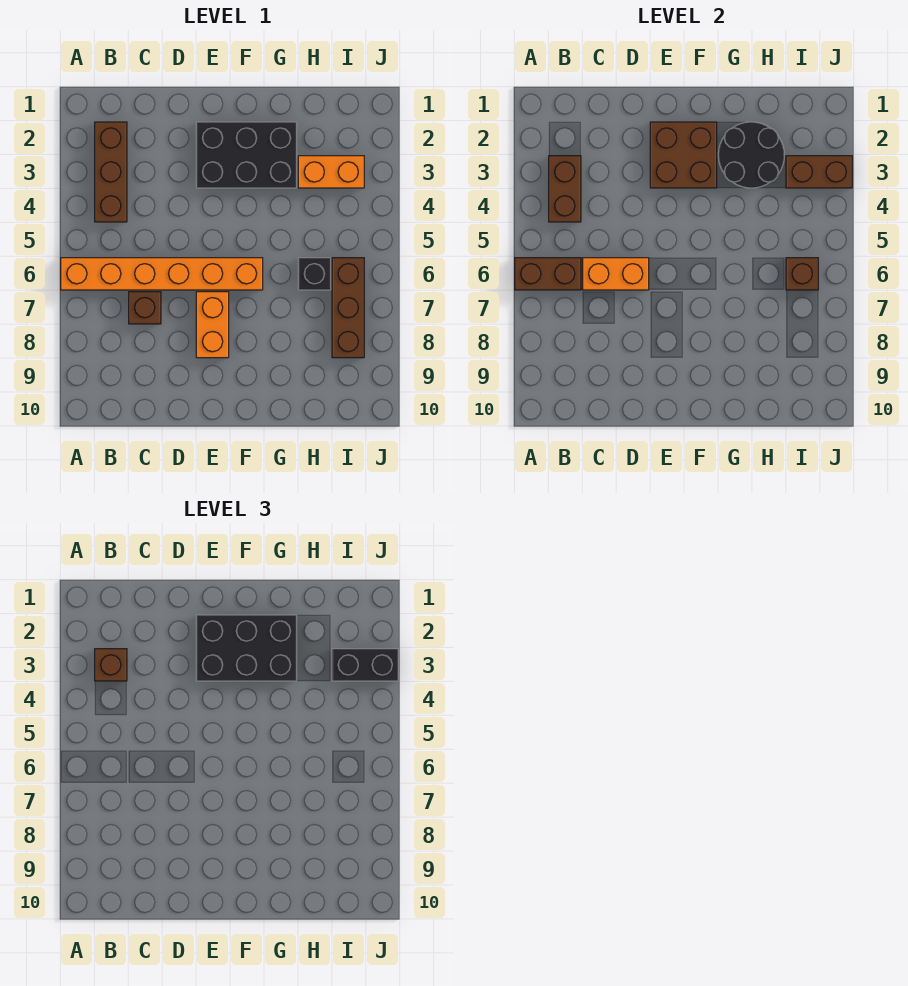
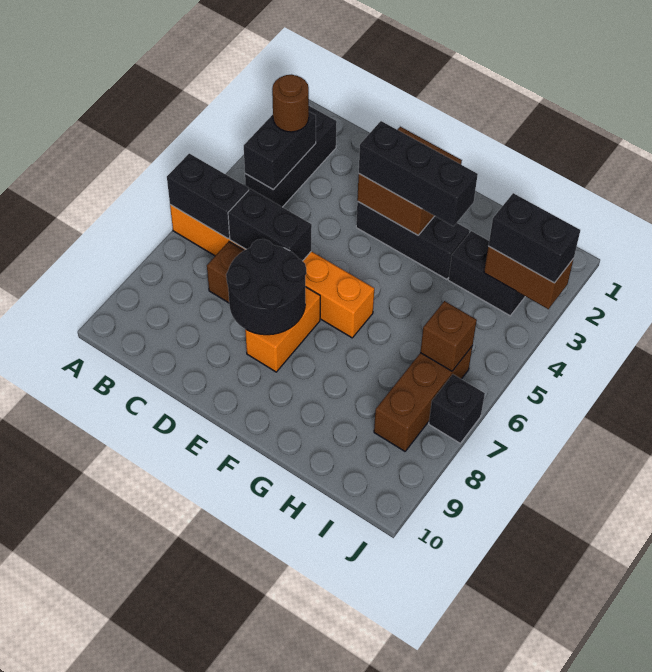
brown 1x2 brick [515,258,581,290] -> black 1x2 brick [167,154,249,238]
brown 1x3 brick [95,122,127,222] -> black 1x3 brick [245,106,337,207]
brown 1x2 brick [549,156,581,222] -> black 1x2 brick [244,112,316,190]
brown 1x1 brick [95,649,127,681] -> brown 1x1 round brick [272,74,309,132]
orange 1x2 brick [583,258,649,290] -> black 1x2 brick [228,189,312,261]
black 2x3 brick [196,122,297,188] -> black 1x3 brick [356,202,470,279]
black 2x3 brick [196,615,297,681] -> black 1x3 brick [359,121,478,226]
black 2x2 round brick [718,122,784,188] -> black 2x2 round brick moved to [226,239,306,335]
orange 1x2 brick [298,156,364,188] -> black 1x2 brick [448,231,525,316]
black 1x1 brick [298,258,331,290] -> black 1x1 brick moved to [429,374,485,443]

